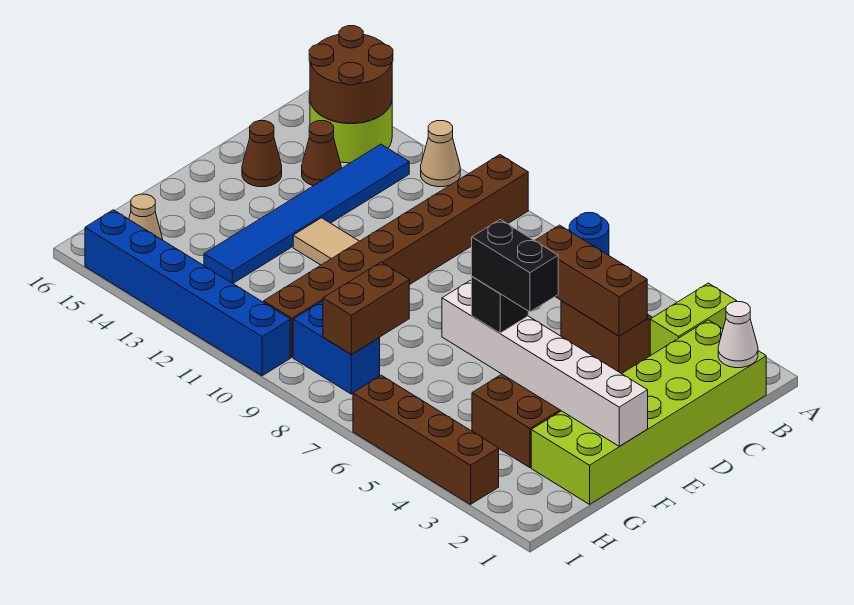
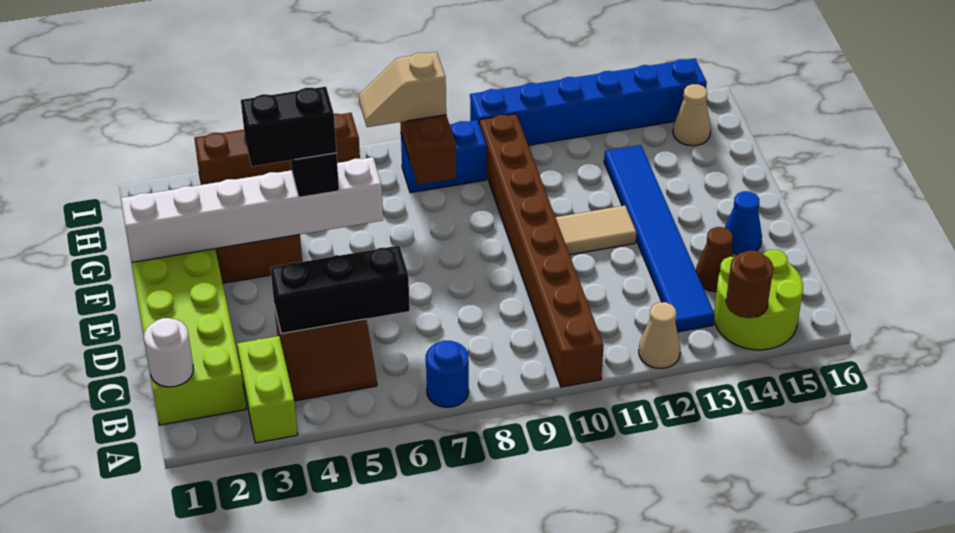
brown 2x2 round brick [309,26,393,123] -> brown 1x1 round brick [726,251,773,318]
white 1x1 cone [718,302,758,368] -> white 1x1 round brick [144,318,193,387]
brown 1x3 brick [535,225,647,336] -> black 1x3 brick [270,246,410,334]
brown 1x1 cone [242,121,282,187] -> blue 1x1 cone [725,191,762,255]
none -> tan 1x2 slope [359,52,446,127]

